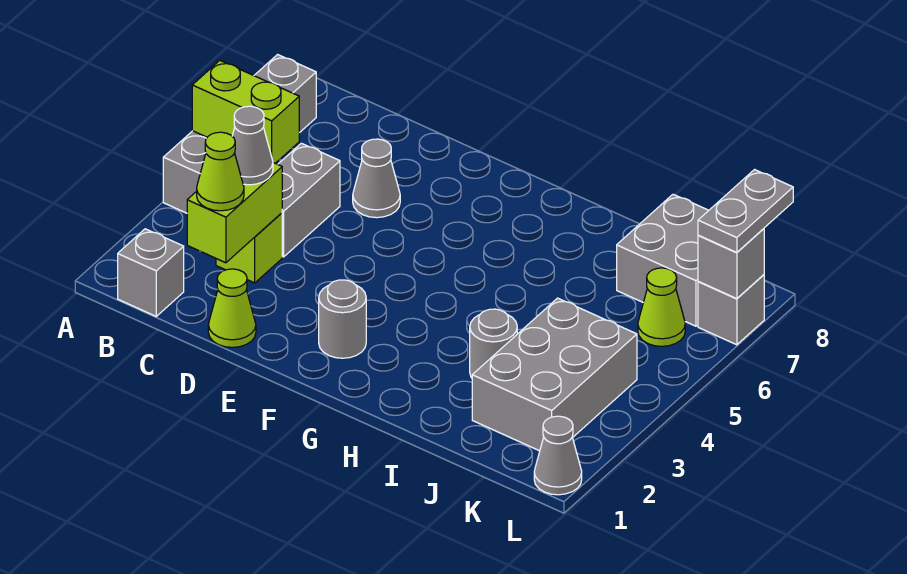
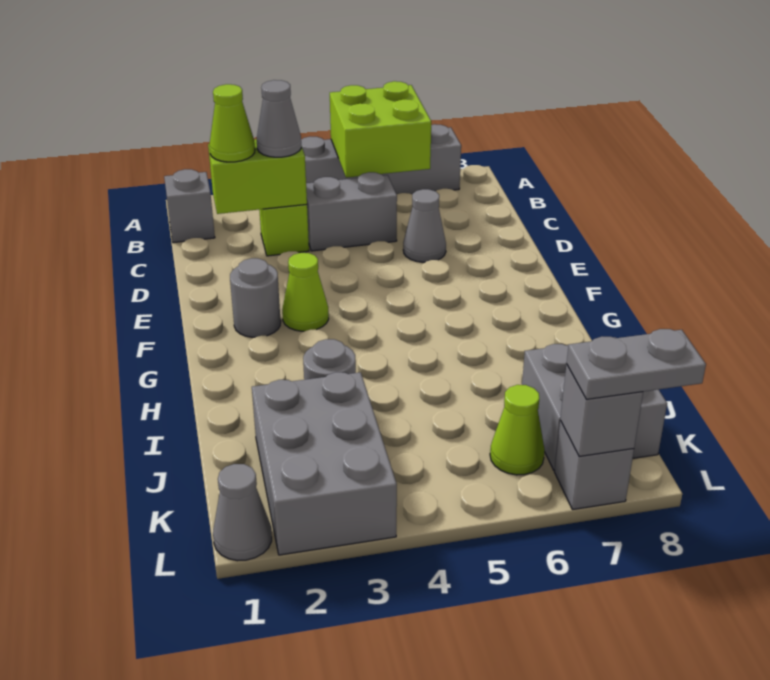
lime 1x2 brick [192,61,299,163] -> lime 2x2 brick [330,81,431,178]
lime 1x1 cone [208,269,256,347] -> lime 1x1 cone moved to [282,253,329,331]
grey 2x3 brick [472,298,637,451] -> grey 2x3 brick turned to [252,372,397,555]

